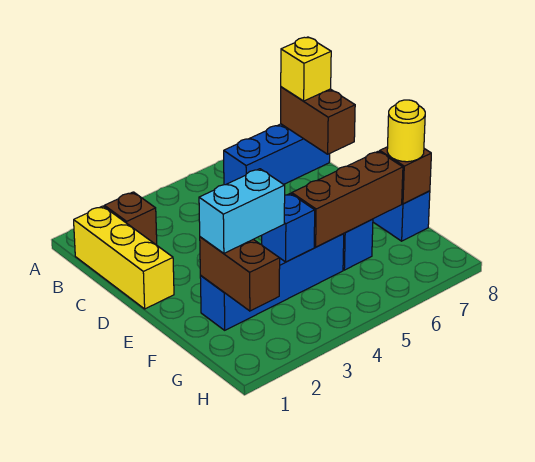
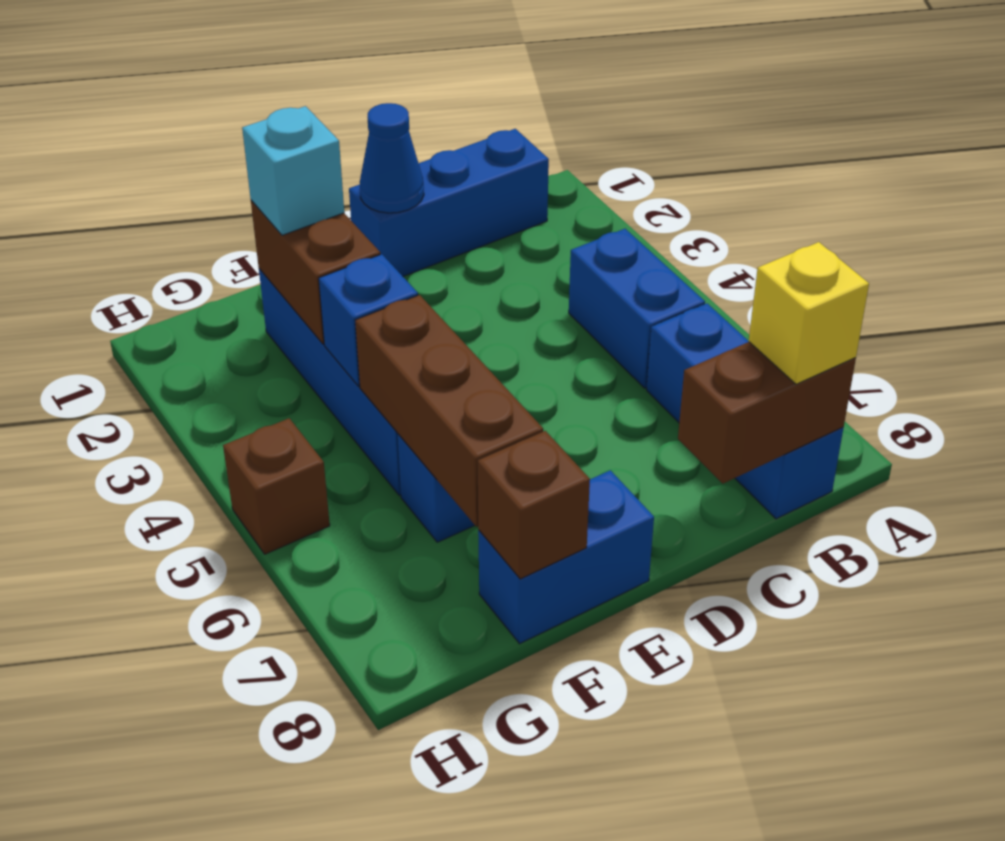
yellow 1x3 brick [74,206,174,309] -> blue 1x3 brick [349,129,549,276]
brown 1x1 brick [104,192,157,245] -> brown 1x1 brick moved to [223,418,330,554]
none -> blue 1x2 brick [569,229,705,388]
none -> blue 1x1 cone [360,103,424,213]
brown 1x2 brick [200,237,280,311] -> brown 1x2 brick turned to [251,200,380,344]
cyan 1x2 brick [199,169,285,253] -> cyan 1x1 brick [242,106,344,235]
yellow 1x1 round brick [387,100,425,162] -> none

